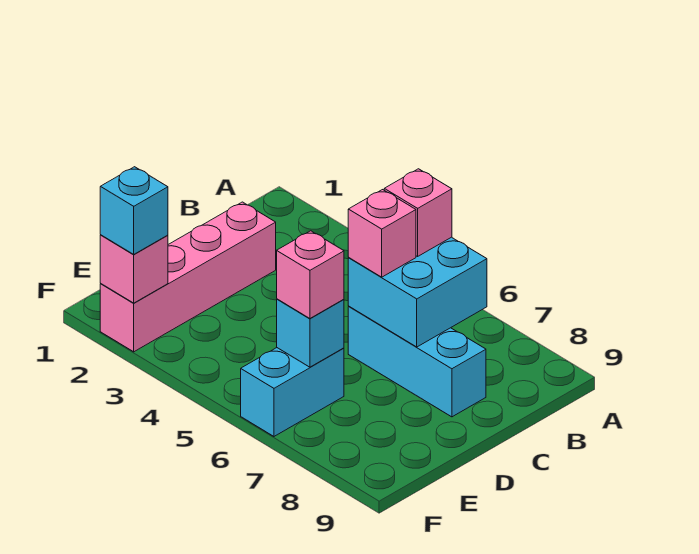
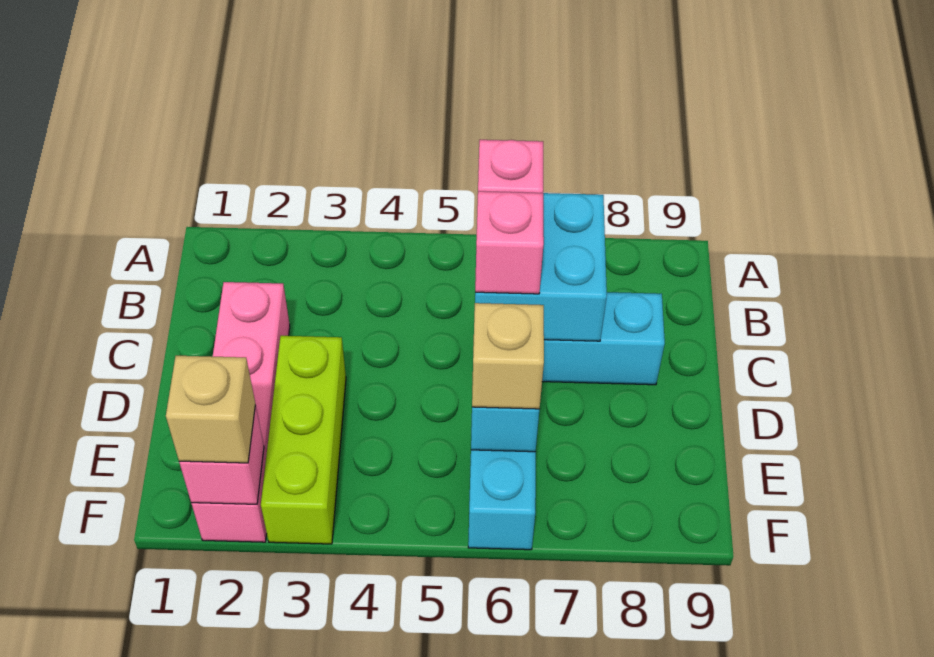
none -> lime 1x3 brick [261,336,346,544]
pink 1x1 brick [277,231,344,318] -> tan 1x1 brick [472,303,544,409]
cyan 1x1 brick [100,167,168,255] -> tan 1x1 brick [166,356,255,463]

